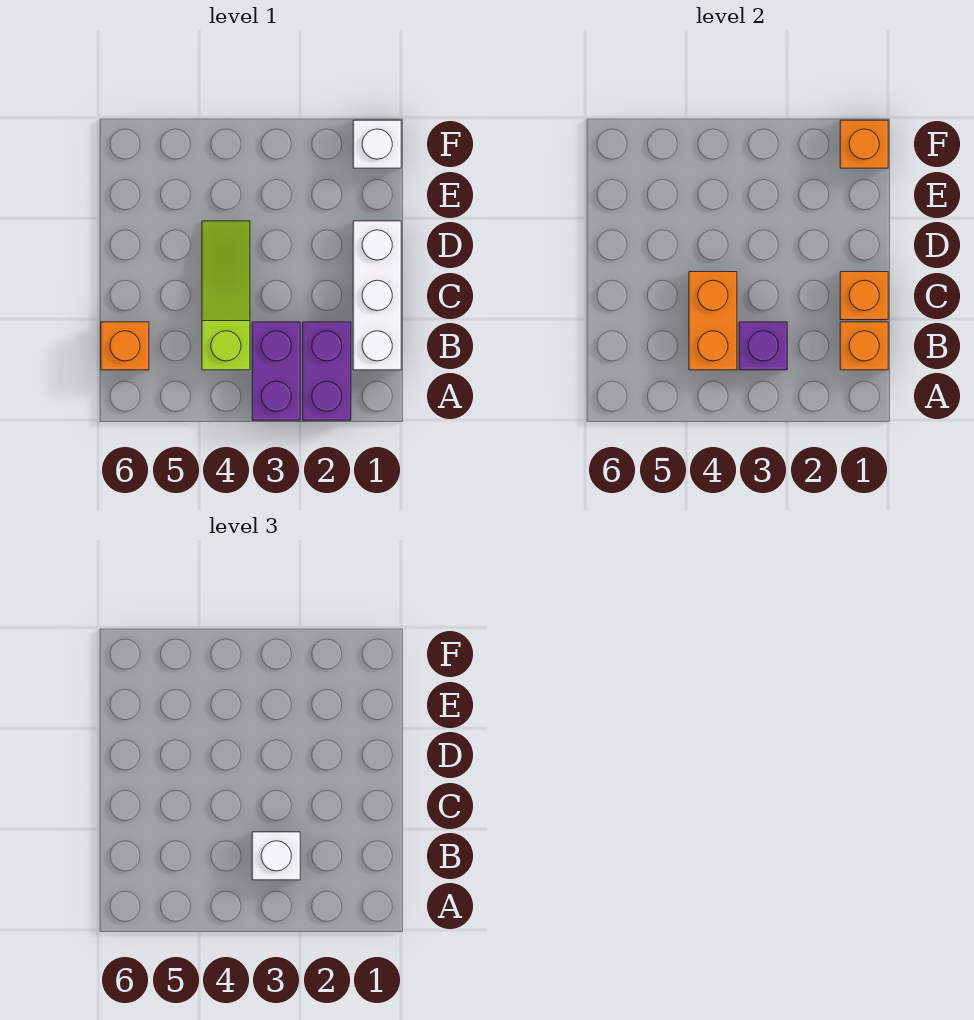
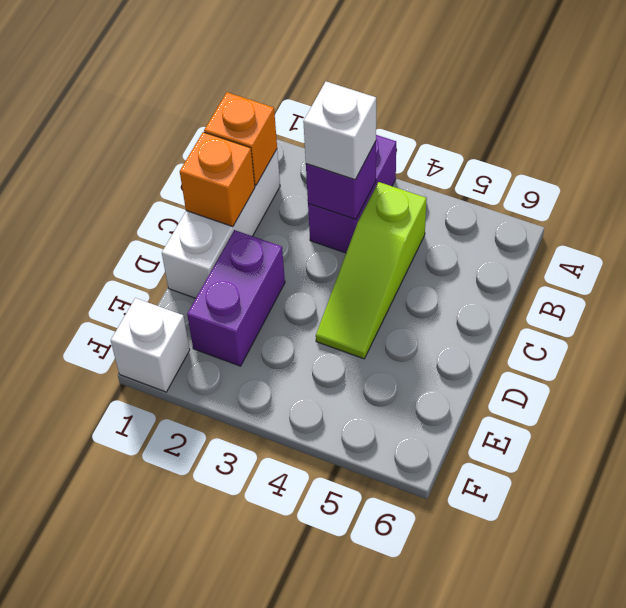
purple 1x2 brick [303,322,351,420] -> purple 1x2 brick moved to [187,230,285,366]
orange 1x2 brick [689,272,737,370] -> none
orange 1x1 brick [101,322,149,370] -> none
orange 1x1 brick [840,120,888,168] -> none

